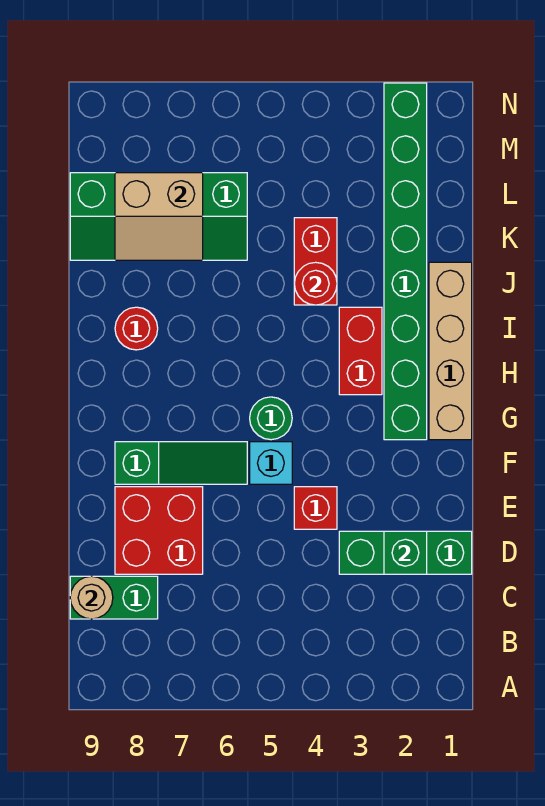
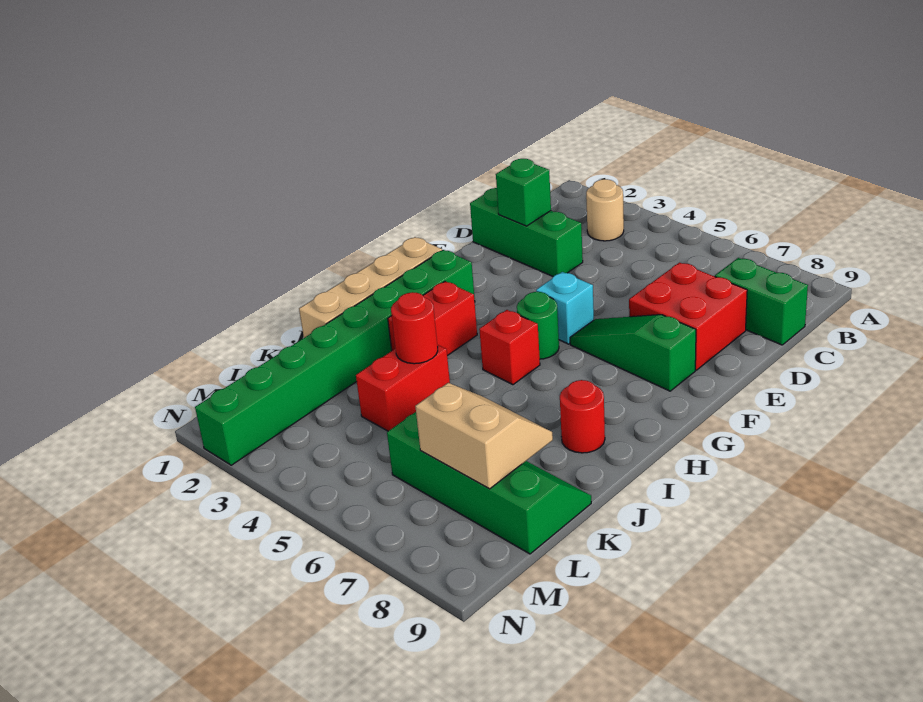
tan 1x1 round brick [70,576,113,619] -> tan 1x1 round brick moved to [586,179,624,241]
red 1x1 brick [294,487,337,529] -> red 1x1 brick moved to [479,310,540,385]

